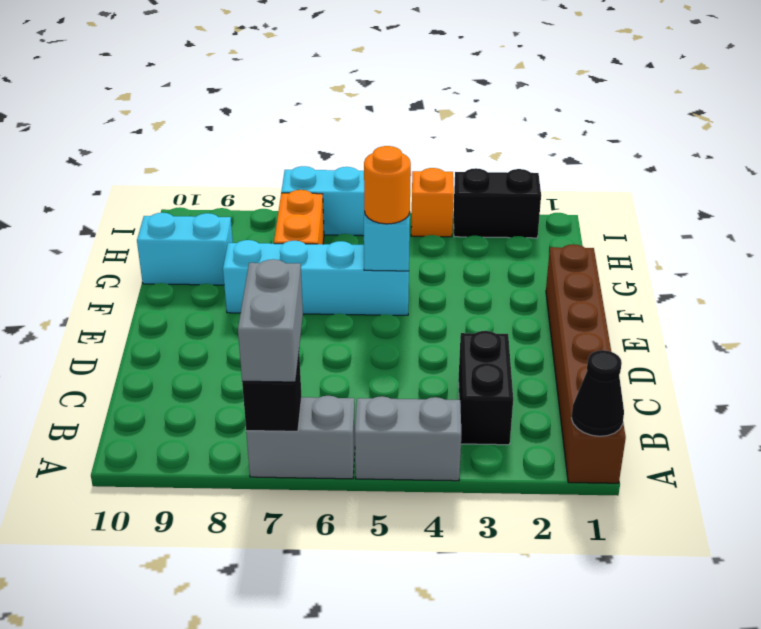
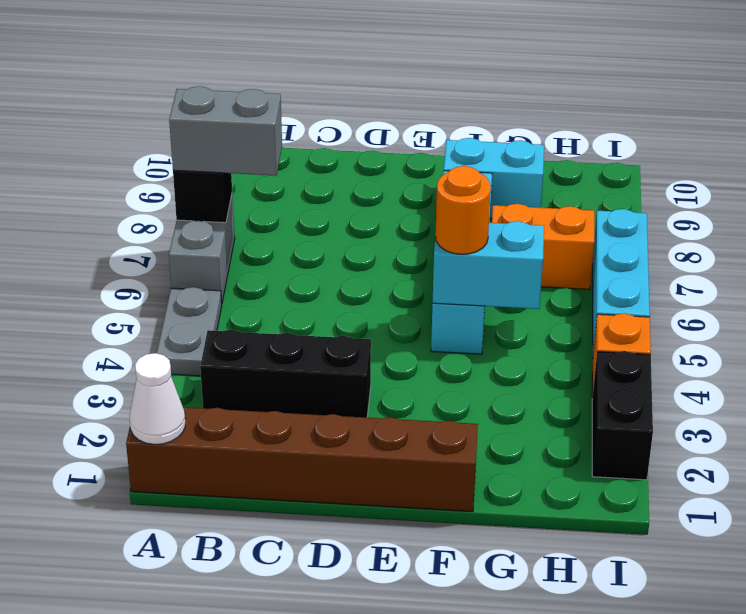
black 1x1 cone [571,350,624,436] -> white 1x1 cone [130,353,185,444]
grey 1x2 brick [355,396,462,481] -> grey 1x2 plate [157,287,222,376]
black 1x2 brick [459,331,513,445] -> black 1x3 brick [200,330,371,418]
cyan 1x2 brick [137,213,233,285] -> cyan 1x2 brick turned to [444,138,544,219]

